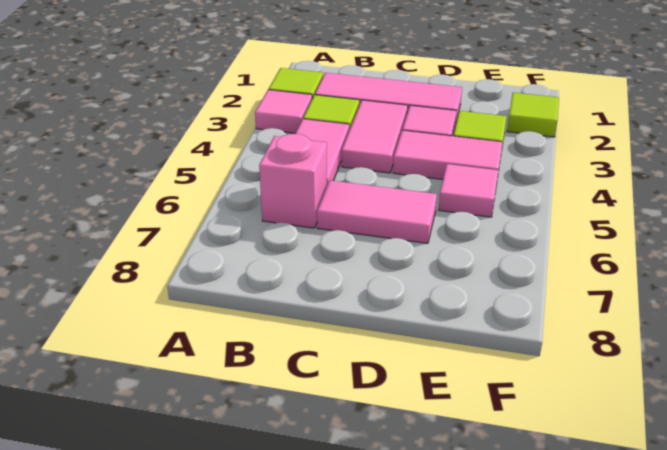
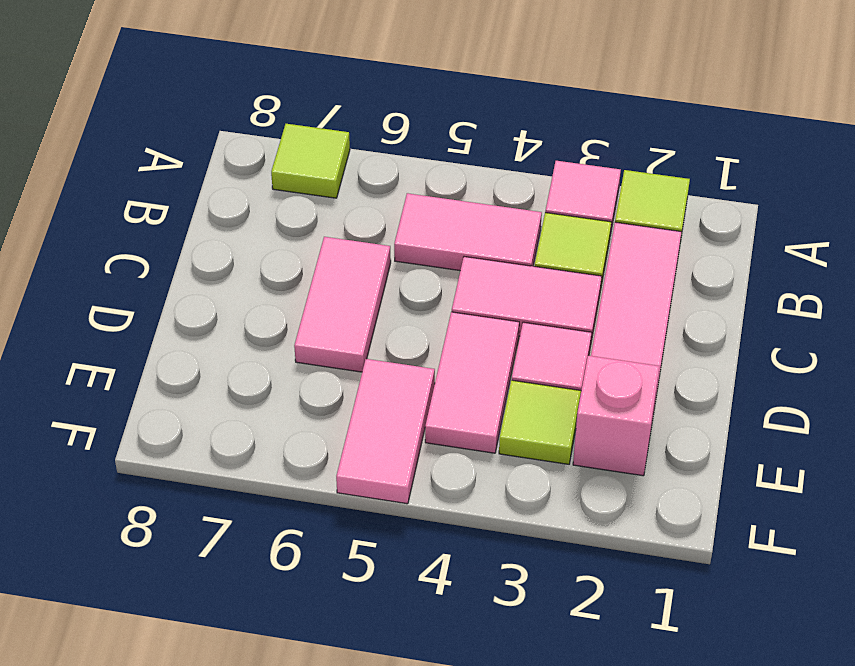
pink 1x1 brick [259,134,327,228] -> pink 1x1 brick moved to [573,356,659,476]
pink 1x1 tile [439,164,498,217] -> pink 1x2 tile [336,359,435,504]
lime 1x1 tile [507,93,559,137] -> lime 1x1 tile moved to [271,124,350,198]

